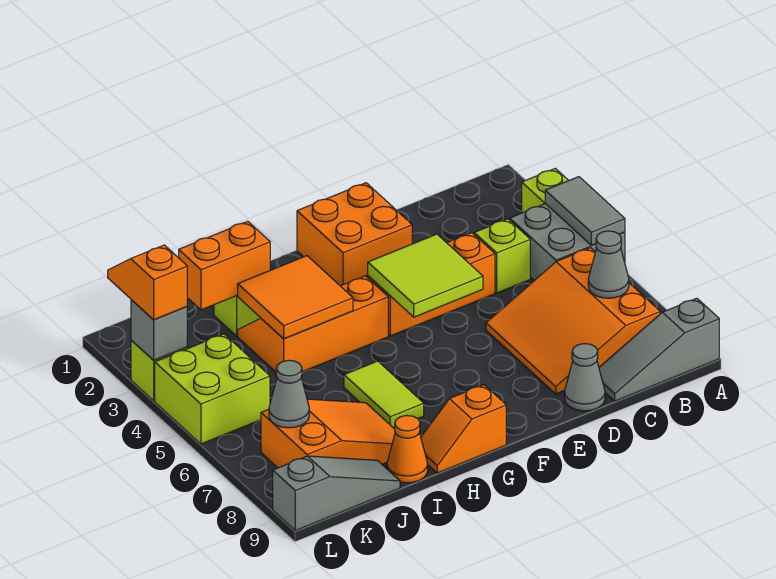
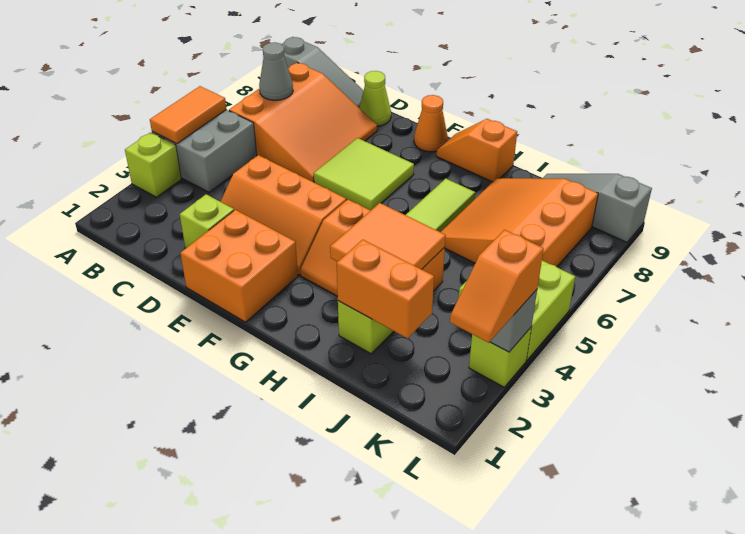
grey 1x2 tile [545,177,625,245] -> orange 1x2 tile [150,86,226,144]
lime 1x1 brick [474,219,530,293] -> lime 1x1 brick moved to [180,194,234,249]
grey 1x1 cone [565,344,605,411] -> lime 1x1 cone [359,71,391,126]
lime 2x2 tile [368,234,483,317] -> lime 2x2 tile moved to [314,138,414,210]
orange 1x2 slope [421,385,506,473] -> orange 1x2 slope turned to [436,119,517,182]
orange 2x3 slope [261,399,395,468] -> orange 3x3 slope [441,178,598,267]
orange 1x1 cone [387,415,428,483] -> orange 1x1 cone moved to [414,95,448,152]
grey 1x1 cone [269,360,309,428] -> none

